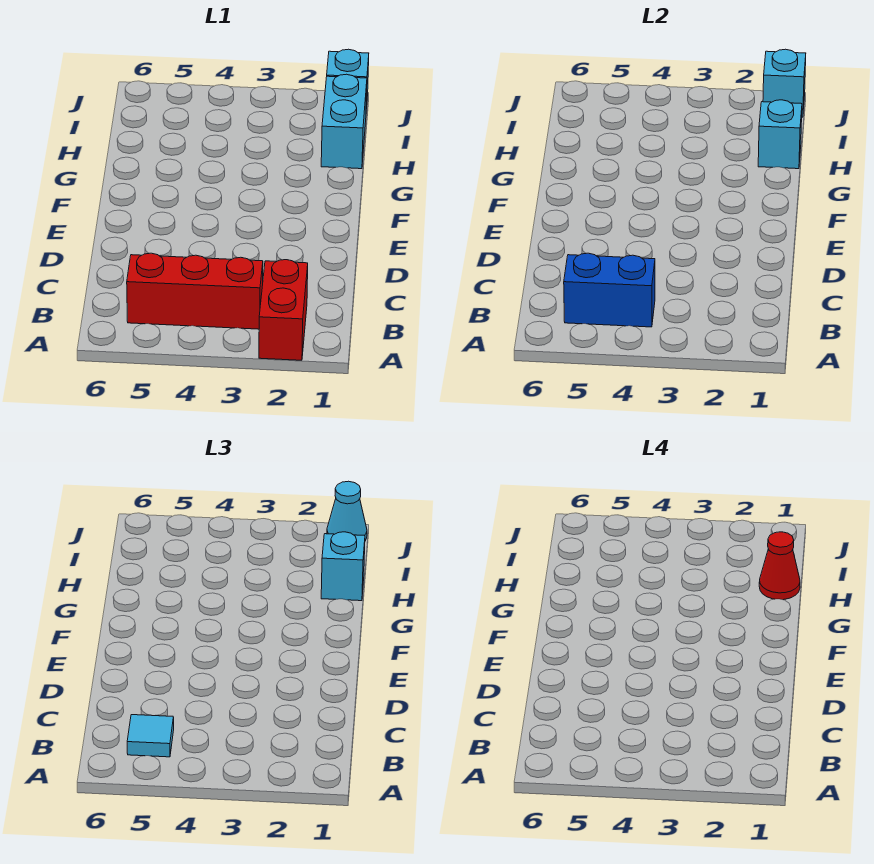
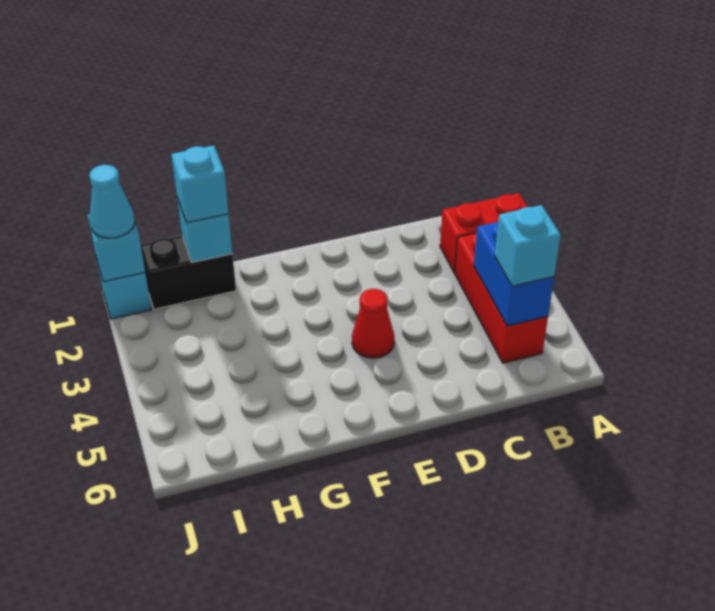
cyan 1x1 tile [127,715,174,757] -> cyan 1x1 brick [495,205,561,286]
cyan 1x2 brick [321,74,367,169] -> black 1x2 brick [141,236,236,309]
red 1x1 cone [759,532,800,600] -> red 1x1 cone moved to [352,289,394,358]

